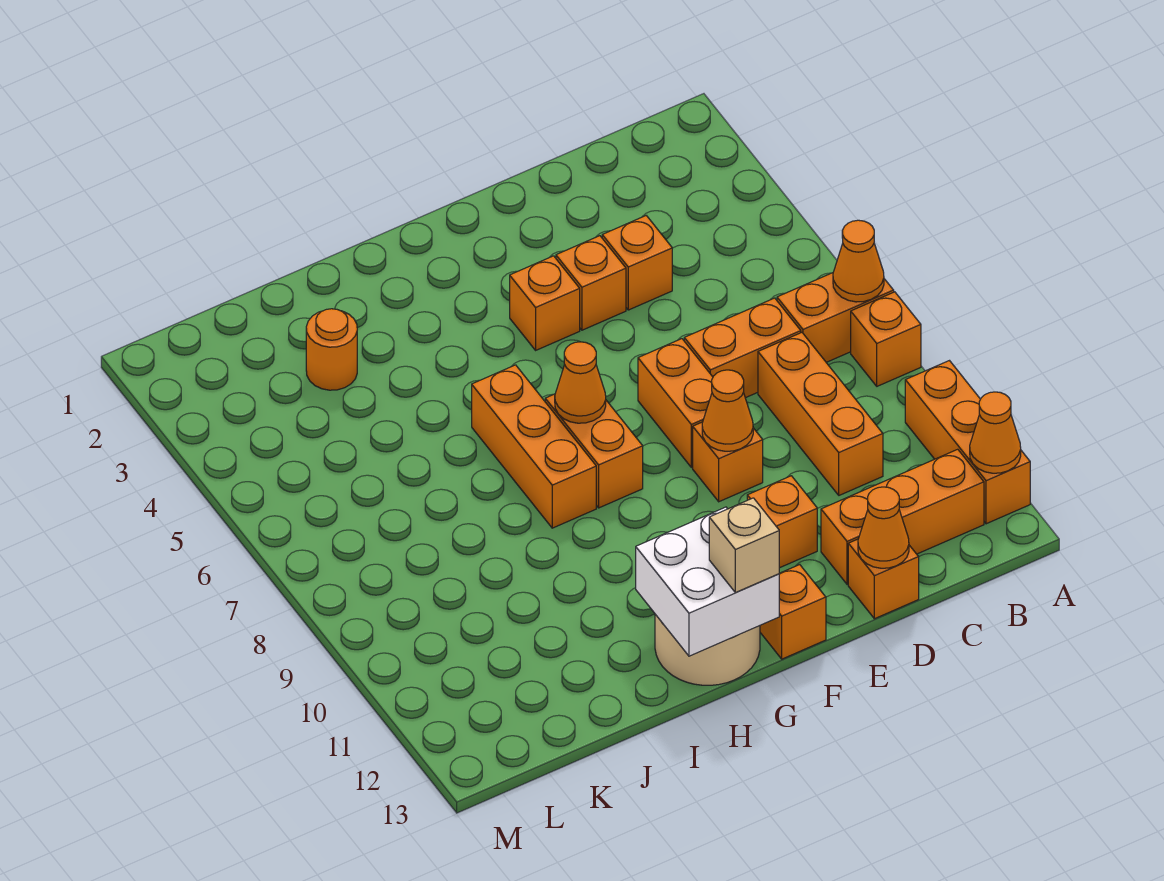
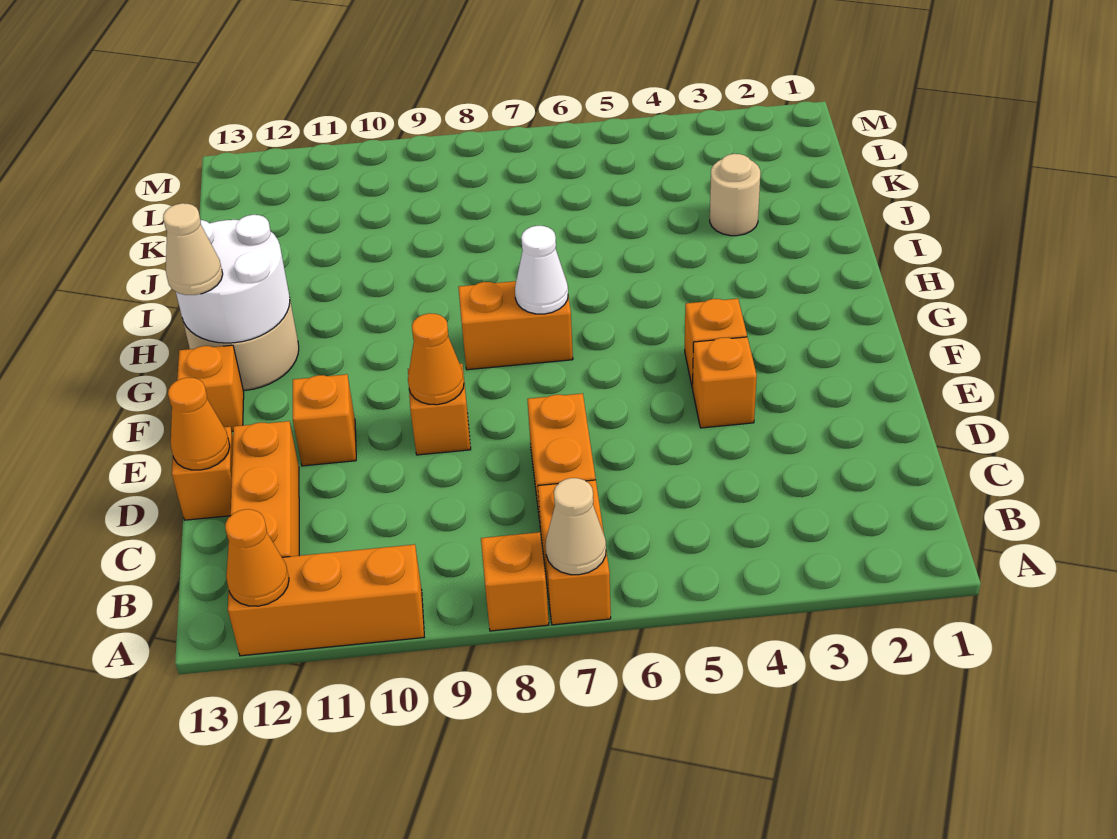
orange 1x1 cone [833,220,884,302] -> tan 1x1 cone [546,478,606,575]
orange 1x3 brick [758,333,883,495] -> none
orange 1x1 brick [602,216,672,310] -> none
orange 1x2 brick [638,339,713,467] -> none
orange 1x1 cone [555,342,606,423] -> white 1x1 cone [515,226,568,314]
white 2x2 brick [636,507,779,656] -> white 2x2 round brick [176,215,290,343]
tan 1x1 brick [709,498,779,593] -> tan 1x1 cone [163,203,223,295]
orange 1x3 brick [472,365,596,528] -> none
orange 1x1 round brick [306,309,357,390] -> tan 1x1 round brick [710,154,760,236]

